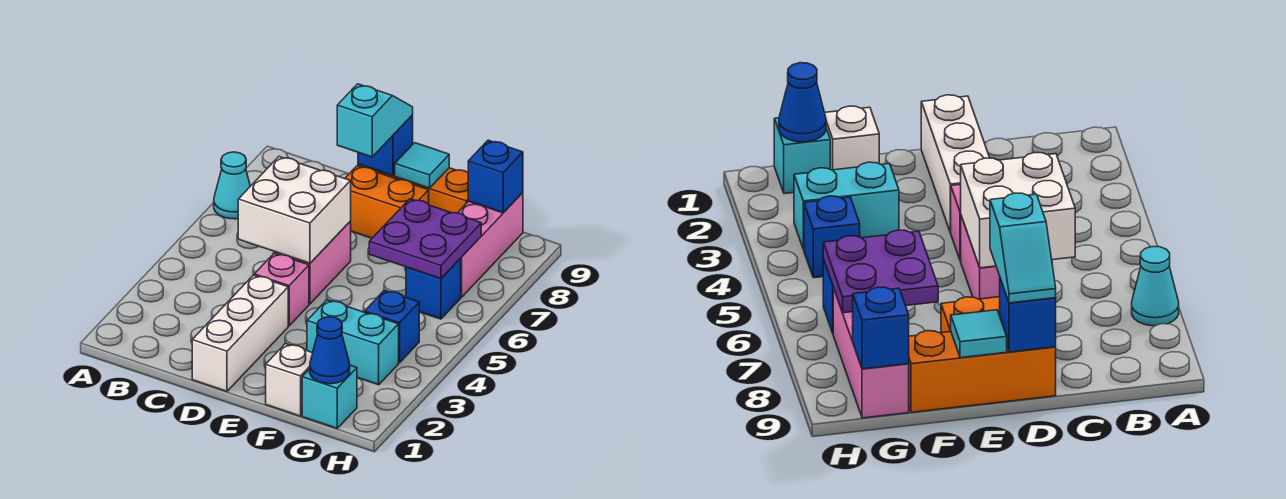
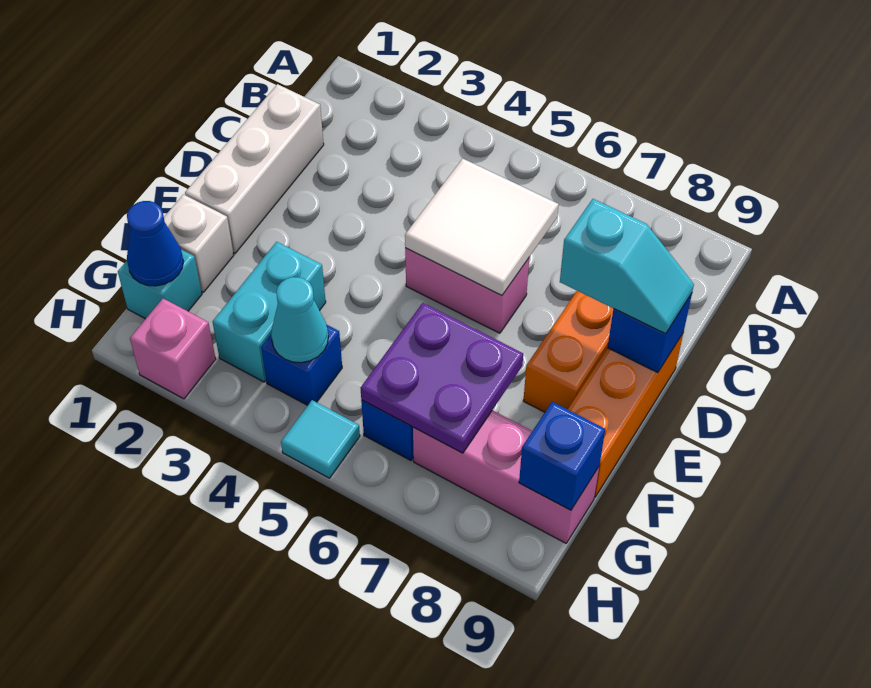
cyan 1x1 cone [214,152,250,219] -> cyan 1x1 cone moved to [271,277,328,363]
white 2x2 brick [238,157,351,263] -> white 2x2 tile [405,159,559,295]
white 1x3 brick [192,275,288,391] -> white 1x3 brick turned to [185,84,324,253]
pink 1x1 brick [254,253,309,326] -> pink 1x1 brick moved to [130,298,216,399]
cyan 1x1 tile [395,143,449,188] -> cyan 1x1 tile moved to [281,400,360,478]

